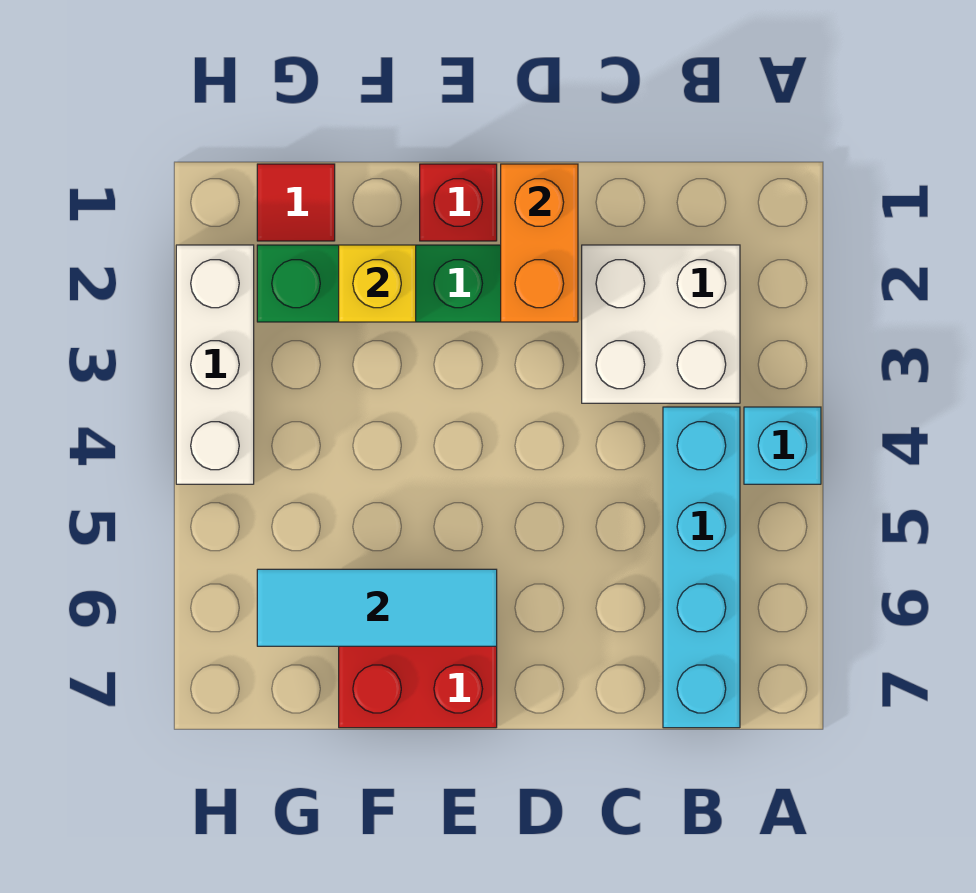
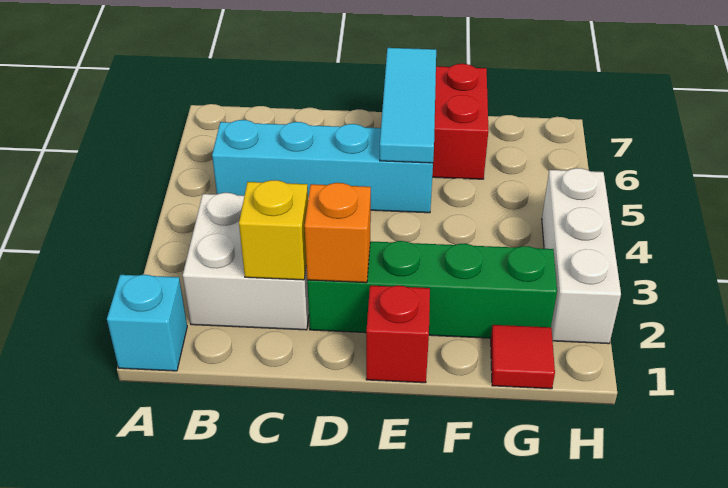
cyan 1x1 brick [744,407,821,484] -> cyan 1x1 brick moved to [107,275,187,371]
cyan 1x4 brick [663,407,740,728] -> cyan 1x4 brick turned to [212,120,433,213]
orange 1x2 brick [501,164,578,322] -> orange 1x1 brick [305,183,371,283]
cyan 1x3 tile [257,569,497,646] -> cyan 1x3 tile turned to [380,48,436,163]
yellow 1x1 brick [339,245,416,322] -> yellow 1x1 brick moved to [239,180,308,280]

